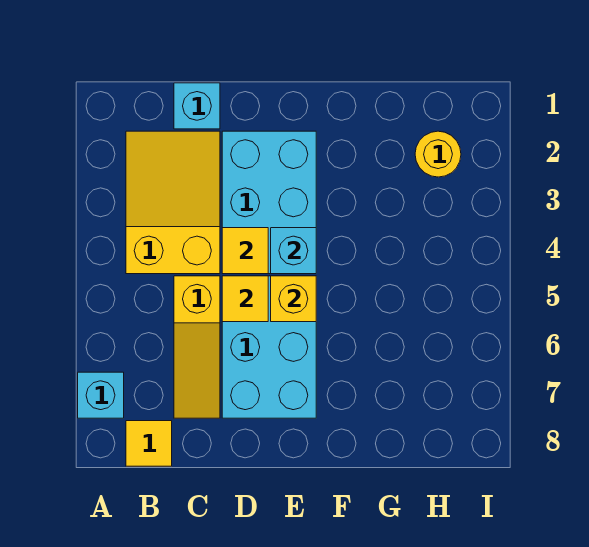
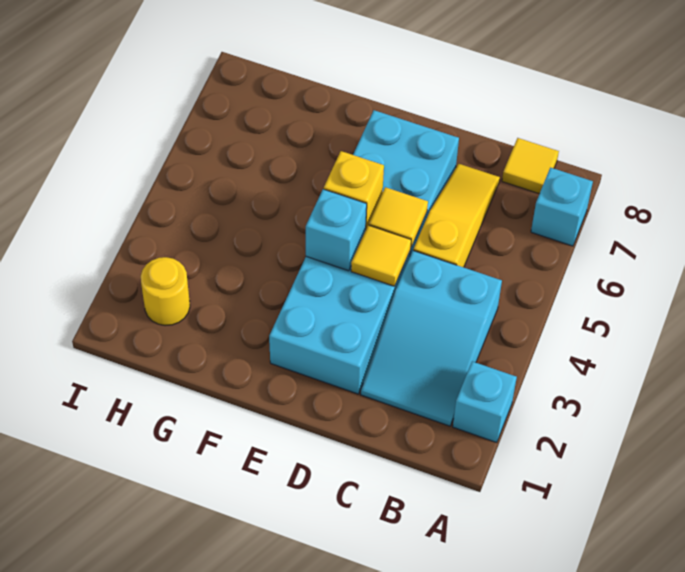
yellow 2x3 slope [126,131,220,274] -> cyan 2x3 slope [361,251,502,426]
cyan 1x1 brick [174,83,220,129] -> cyan 1x1 brick moved to [453,361,517,443]

